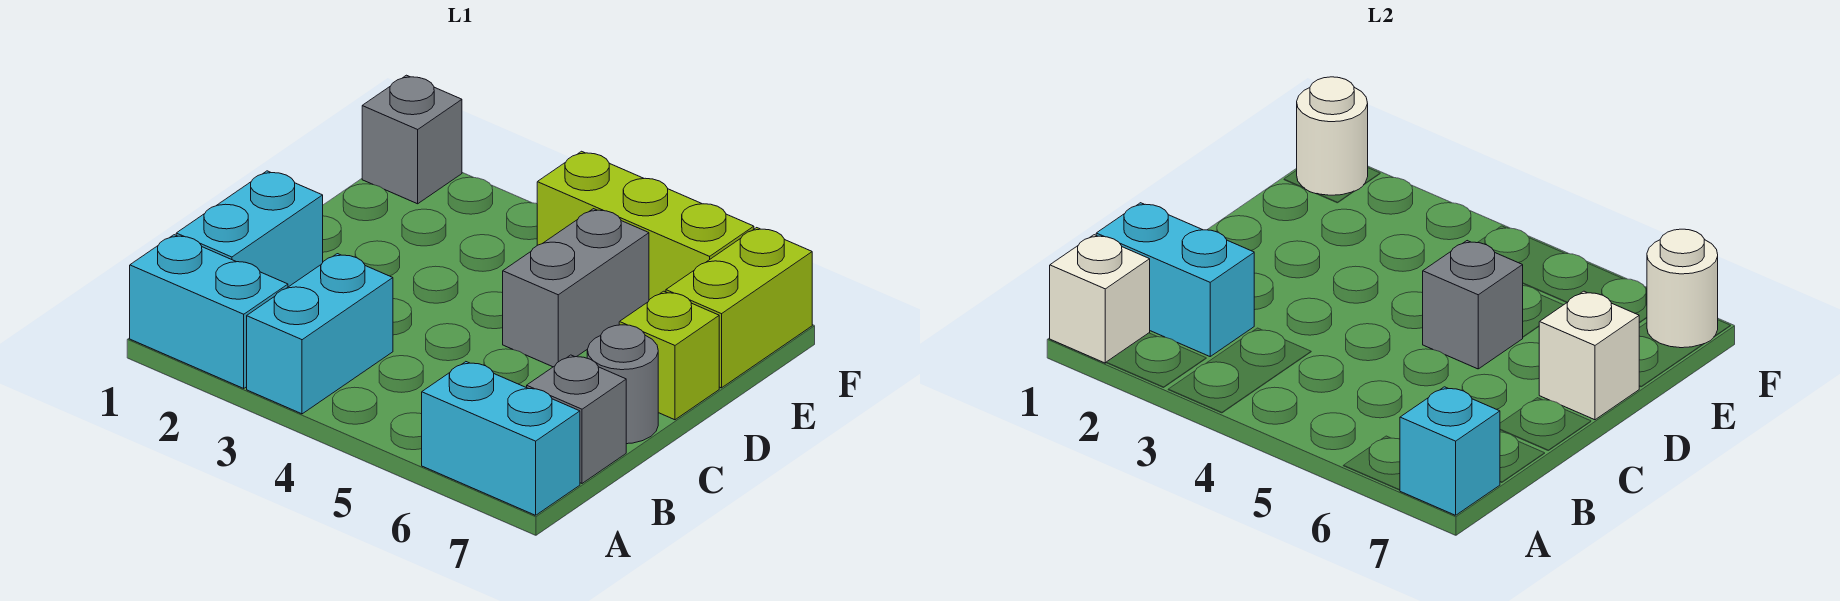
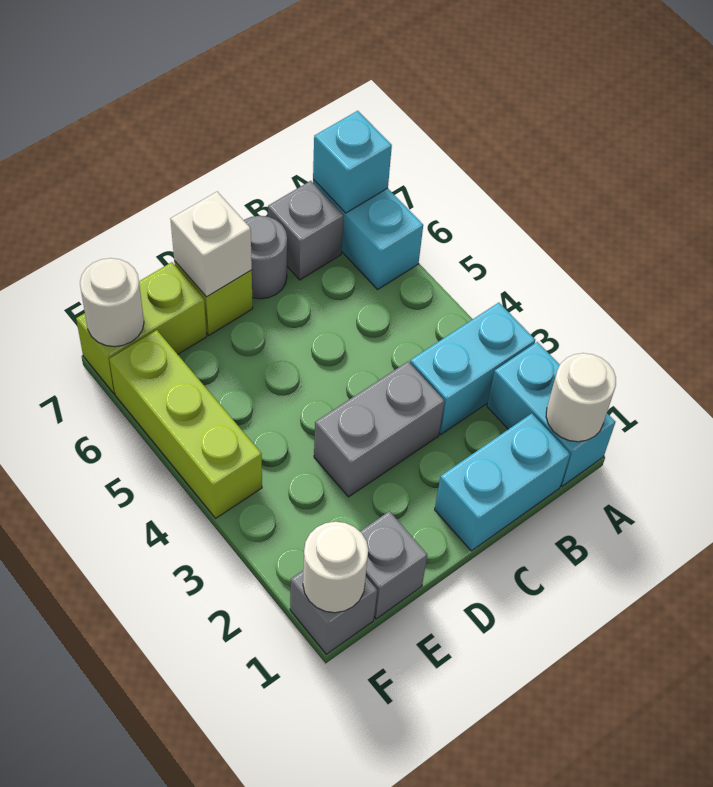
white 1x1 brick [1050,235,1150,363] -> white 1x1 round brick [546,353,616,442]
cyan 1x2 brick [1096,203,1254,356] -> none
grey 1x2 brick [503,209,649,367] -> grey 1x2 brick moved to [314,362,444,497]
grey 1x1 brick [1423,241,1523,369] -> grey 1x1 brick moved to [360,511,427,619]

